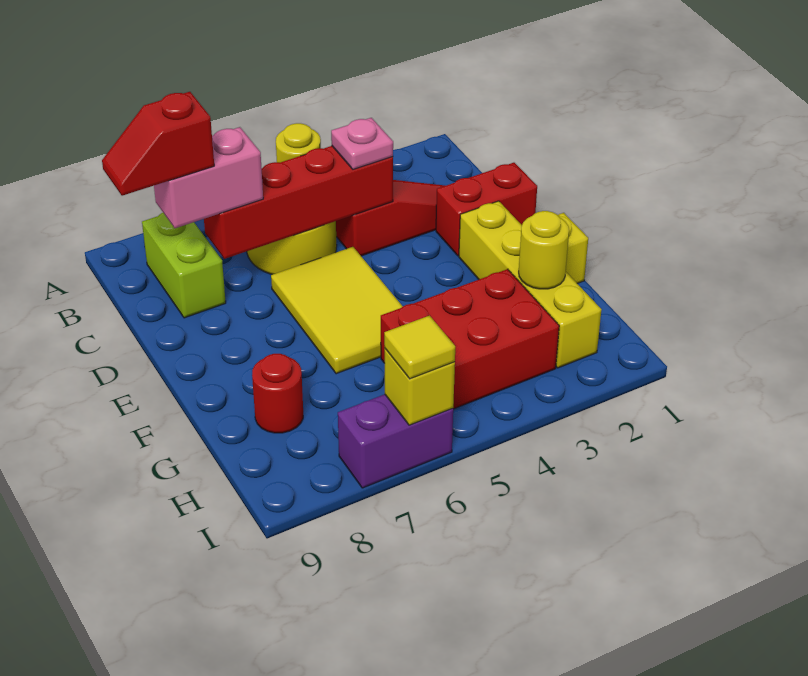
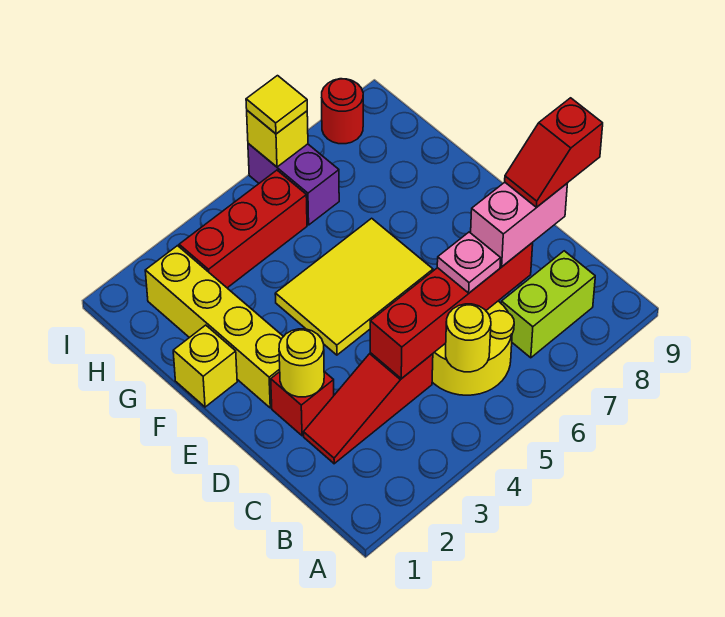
lime 1x2 brick [142,213,226,318] -> lime 1x2 brick turned to [501,251,595,358]
pink 1x1 plate [331,118,393,169] -> pink 1x1 plate moved to [437,232,501,293]
red 1x2 slope [102,92,214,196] -> red 1x2 slope turned to [505,98,603,207]
red 1x2 brick [436,163,537,256] -> red 1x1 brick [271,372,334,436]
yellow 2x3 tile [271,247,403,374] -> yellow 2x3 tile turned to [275,218,433,355]
yellow 1x1 round brick [519,211,569,289] -> yellow 1x1 round brick moved to [279,329,324,397]
red 2x3 brick [381,269,559,409] -> red 1x3 brick [179,170,307,288]
red 1x1 round brick [252,354,303,433] -> red 1x1 round brick moved to [322,79,363,144]
purple 1x2 brick [338,394,453,488] -> purple 1x2 brick turned to [248,144,339,225]

